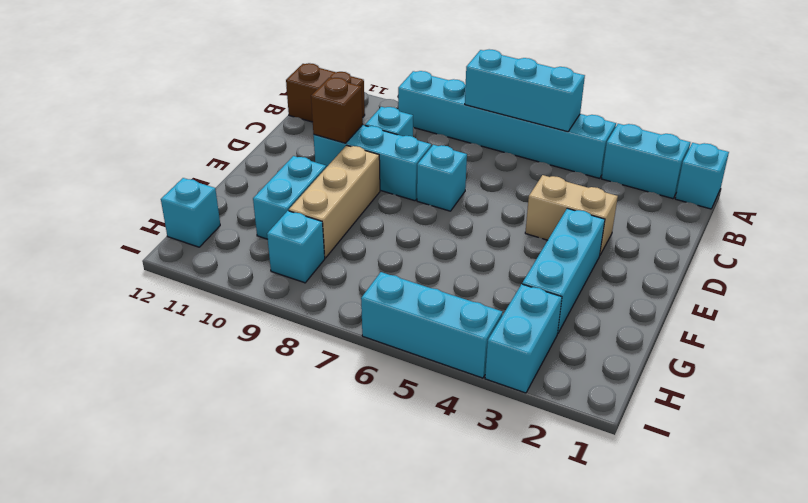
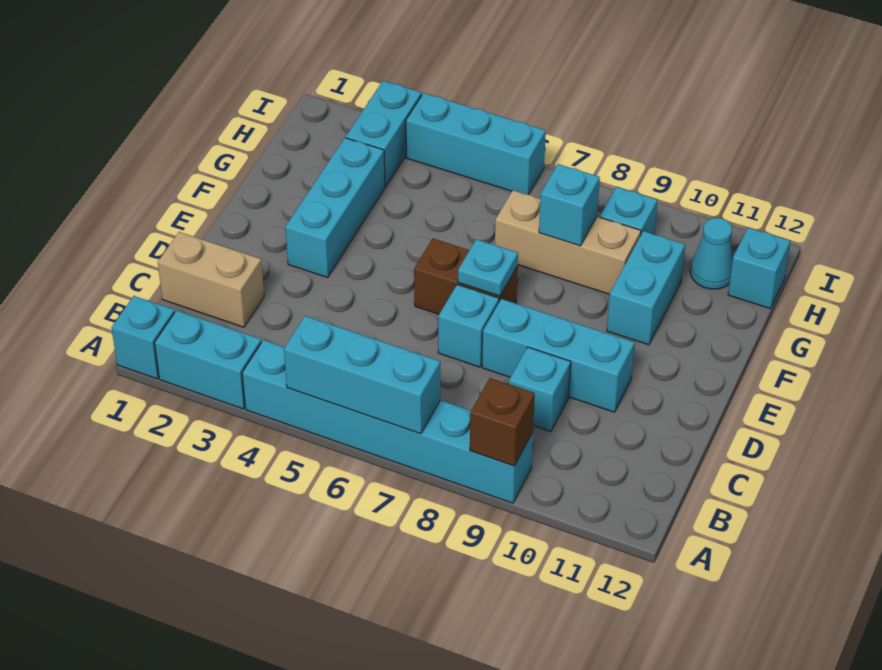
brown 1x2 brick [286,63,365,122] -> brown 1x2 brick moved to [414,239,518,314]
tan 1x2 brick [525,175,618,255] -> tan 1x2 brick moved to [158,232,264,327]
brown 1x1 brick [311,78,363,143] -> brown 1x1 brick moved to [470,378,535,466]
none -> cyan 1x1 plate [458,239,518,296]
tan 1x3 brick [289,145,380,258] -> tan 1x3 brick turned to [495,190,641,294]
none -> cyan 1x1 brick [539,164,600,246]
none -> cyan 1x1 cone [690,218,733,289]

